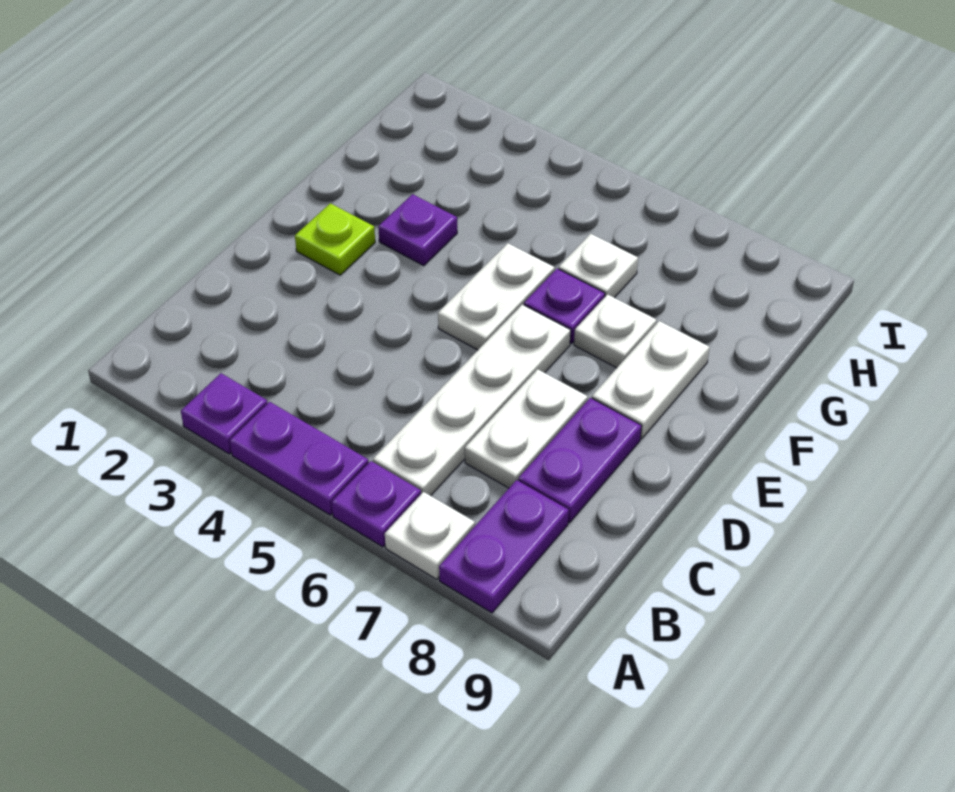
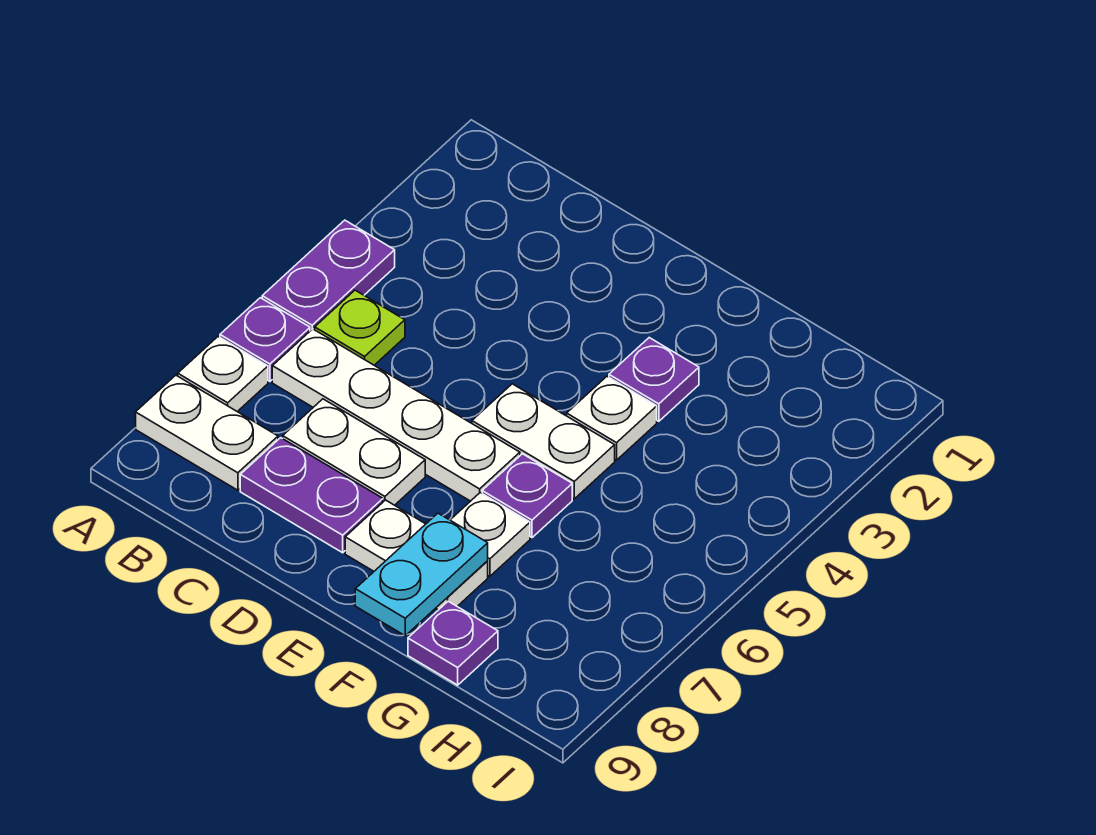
purple 1x1 plate [181,373,268,454] -> purple 1x1 plate moved to [408,601,498,685]
purple 1x2 plate [439,480,569,613] -> white 1x2 plate [136,375,278,490]
lime 1x1 plate [295,203,375,275] -> lime 1x1 plate moved to [315,290,405,365]
none -> cyan 1x2 plate [355,513,488,636]
white 1x1 plate [559,234,638,298] -> white 1x1 plate moved to [567,377,657,460]

